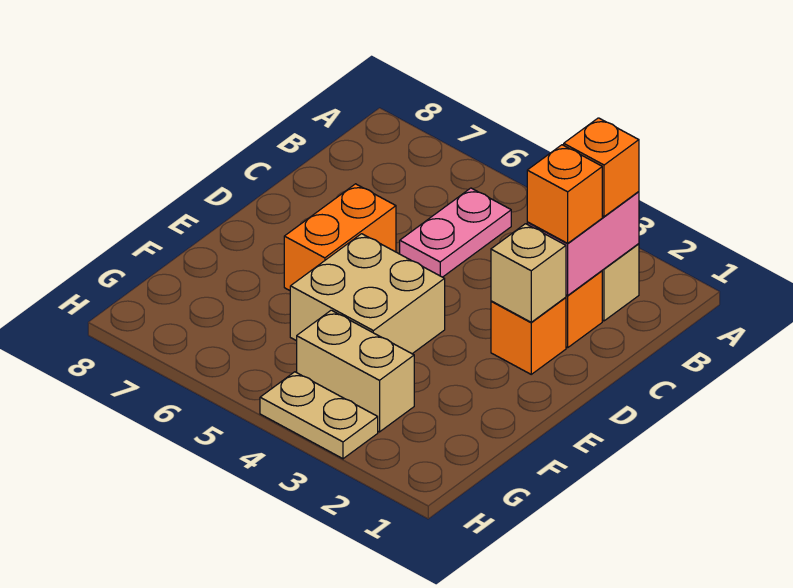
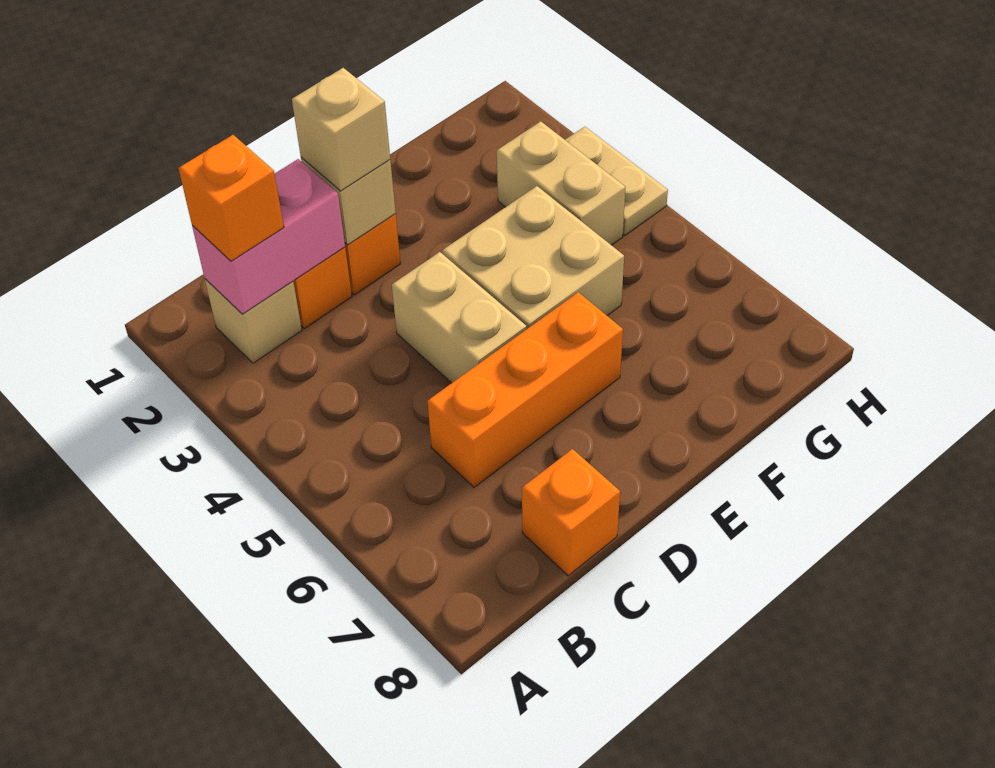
pink 1x2 plate [400,188,511,277] -> none
orange 1x1 brick [527,145,602,243] -> orange 1x1 brick moved to [522,449,620,576]
none -> tan 1x1 brick [292,68,390,191]
none -> tan 1x2 brick [392,252,527,383]
orange 1x2 brick [284,184,396,290] -> orange 1x3 brick [427,292,623,487]

